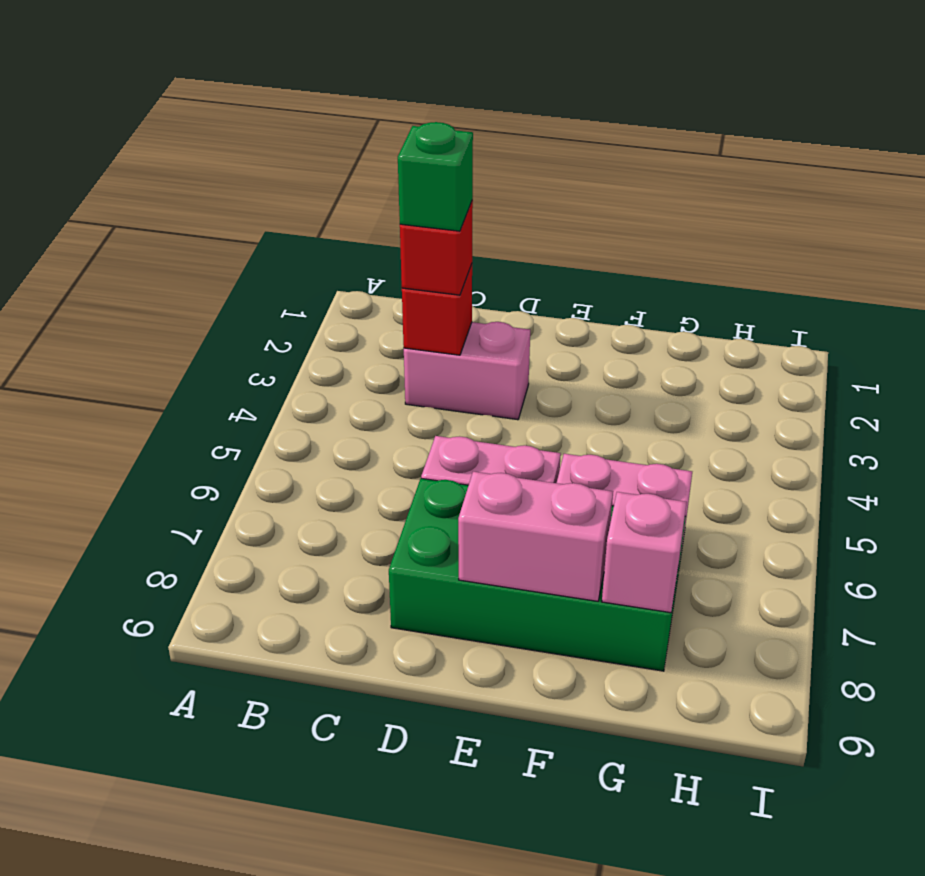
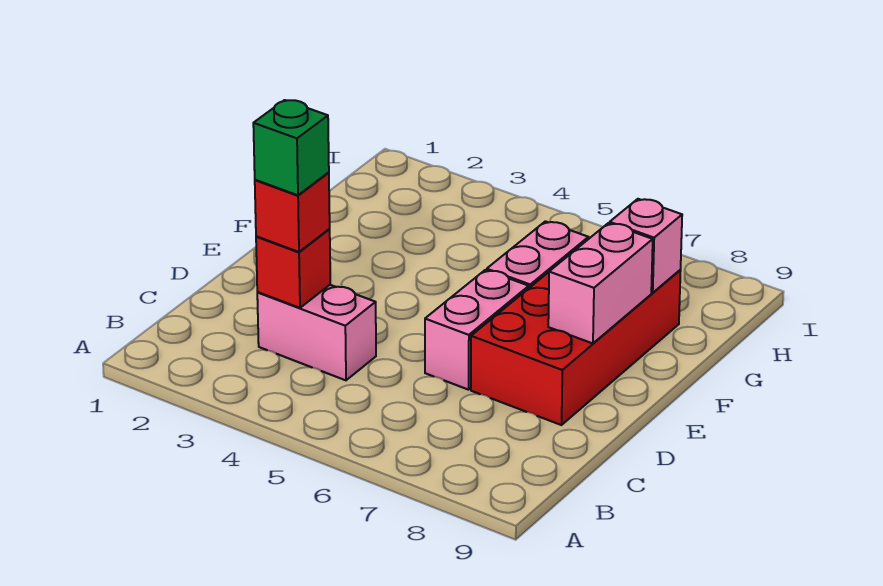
pink 1x2 brick [404,322,530,420] -> pink 1x2 brick turned to [257,285,376,380]
green 2x4 brick [389,478,686,671] -> red 2x4 brick [471,270,681,425]

